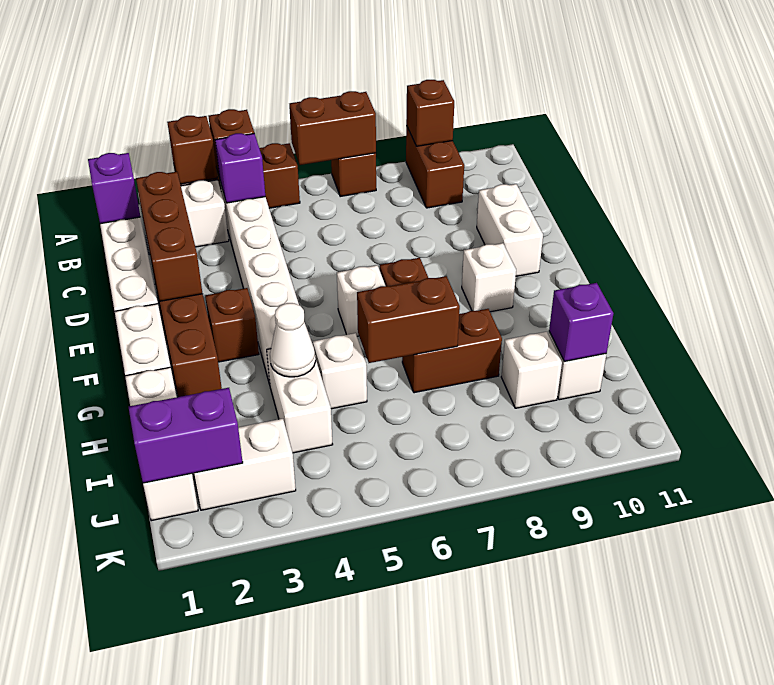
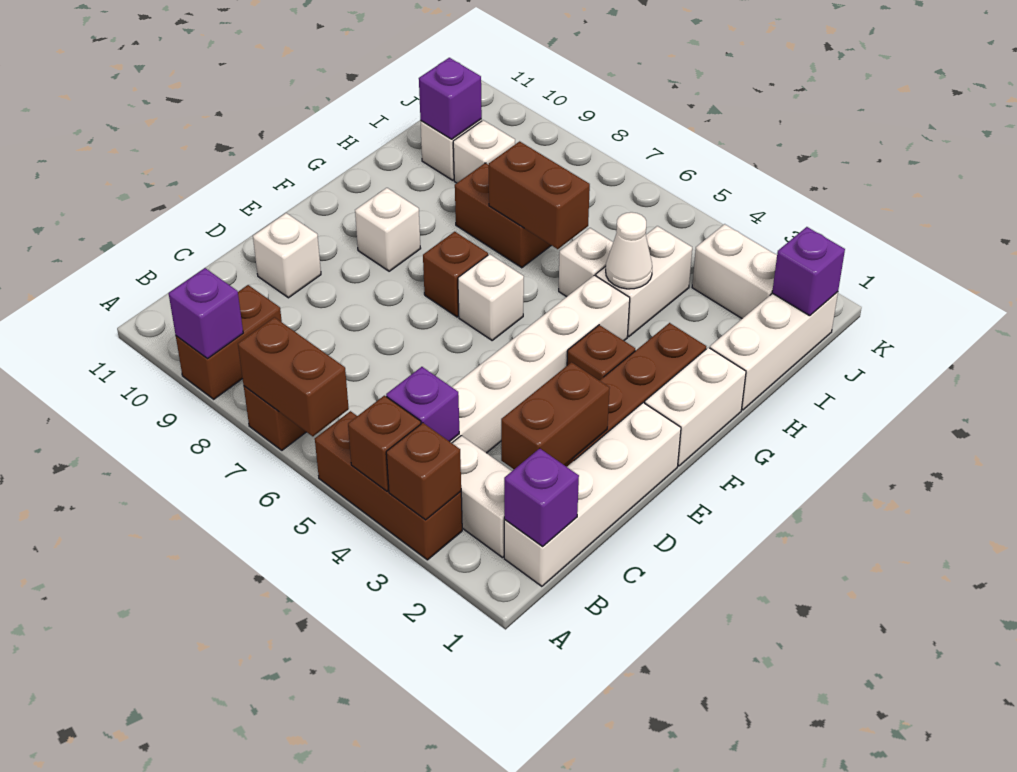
brown 1x1 brick [406,80,454,146] -> purple 1x1 brick [169,268,243,359]
brown 1x3 brick [136,172,202,301] -> brown 1x2 brick [501,362,610,469]
white 1x2 brick [477,184,543,276] -> white 1x1 brick [253,213,321,298]
purple 1x2 brick [129,388,243,483] -> purple 1x1 brick [772,227,845,316]

